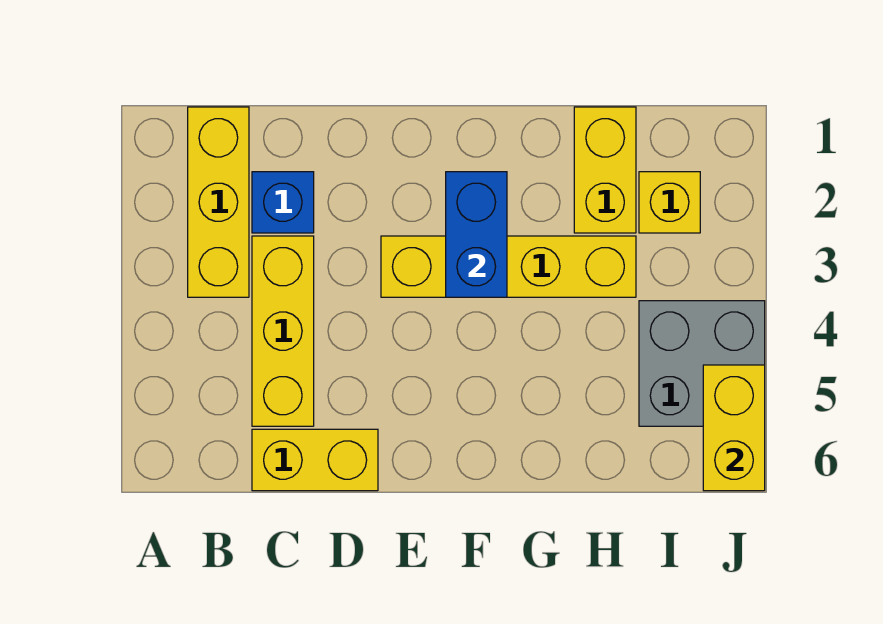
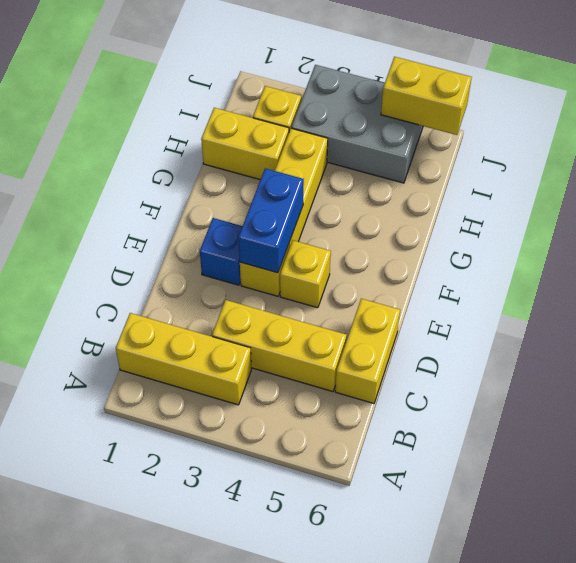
blue 1x1 brick [252,172,314,233] -> blue 1x1 brick moved to [200,218,242,285]
none -> yellow 1x1 brick [280,240,331,308]
blue 1x2 brick [446,172,507,297] -> blue 1x2 brick turned to [238,168,304,273]
grey 2x2 brick [639,301,765,426] -> grey 2x3 brick [291,65,423,183]

